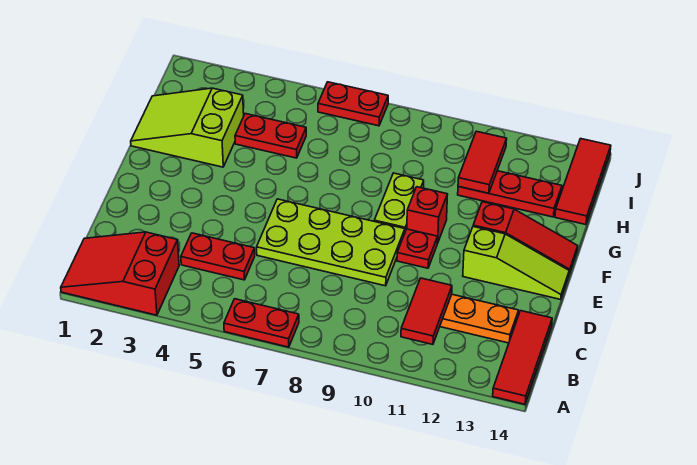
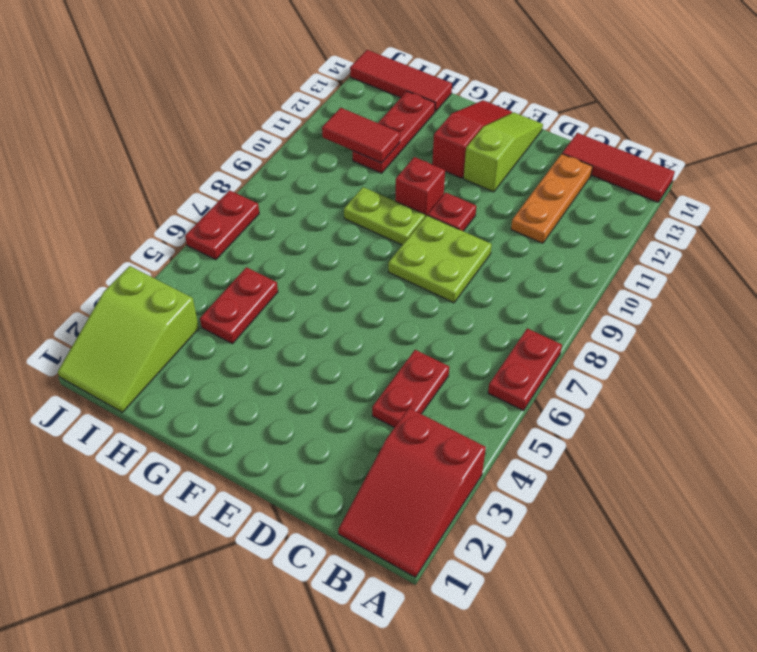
red 1x2 tile [401,278,452,344] -> none
lime 2x4 plate [257,199,405,286] -> lime 2x2 plate [388,215,492,303]
lime 2x3 slope [131,88,244,167] -> lime 2x3 slope moved to [58,266,199,412]

